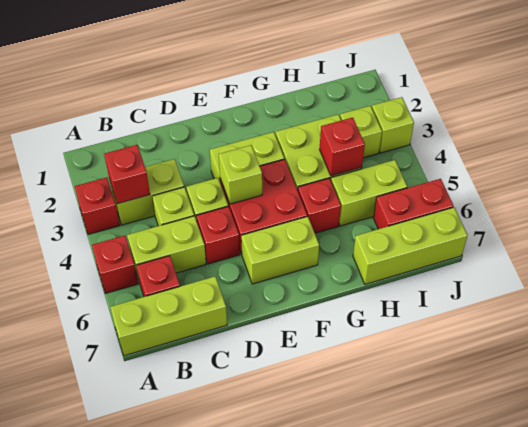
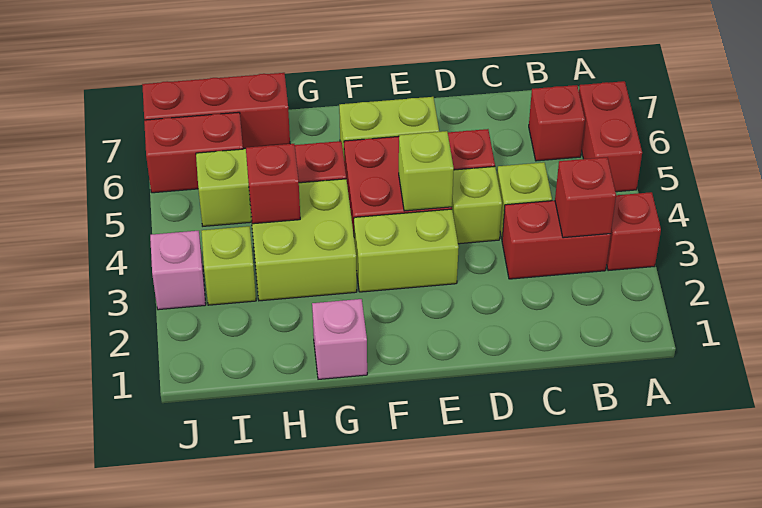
red 1x1 brick [92,236,138,293] -> red 1x2 brick [579,81,642,192]
lime 1x3 brick [110,276,227,356] -> none
lime 1x2 brick [109,159,184,225] -> red 1x2 brick [502,201,611,279]
lime 1x2 brick [127,216,206,280] -> none
none -> pink 1x1 brick [312,299,367,379]
lime 1x3 brick [353,207,468,284] -> red 1x3 brick [142,73,290,148]
lime 1x1 brick [372,97,414,153] -> pink 1x1 brick [150,231,206,310]

